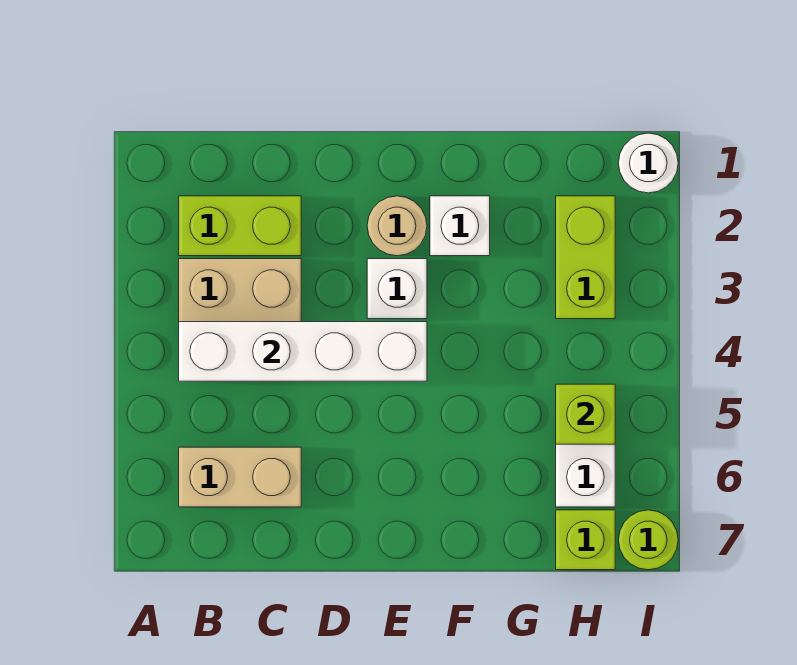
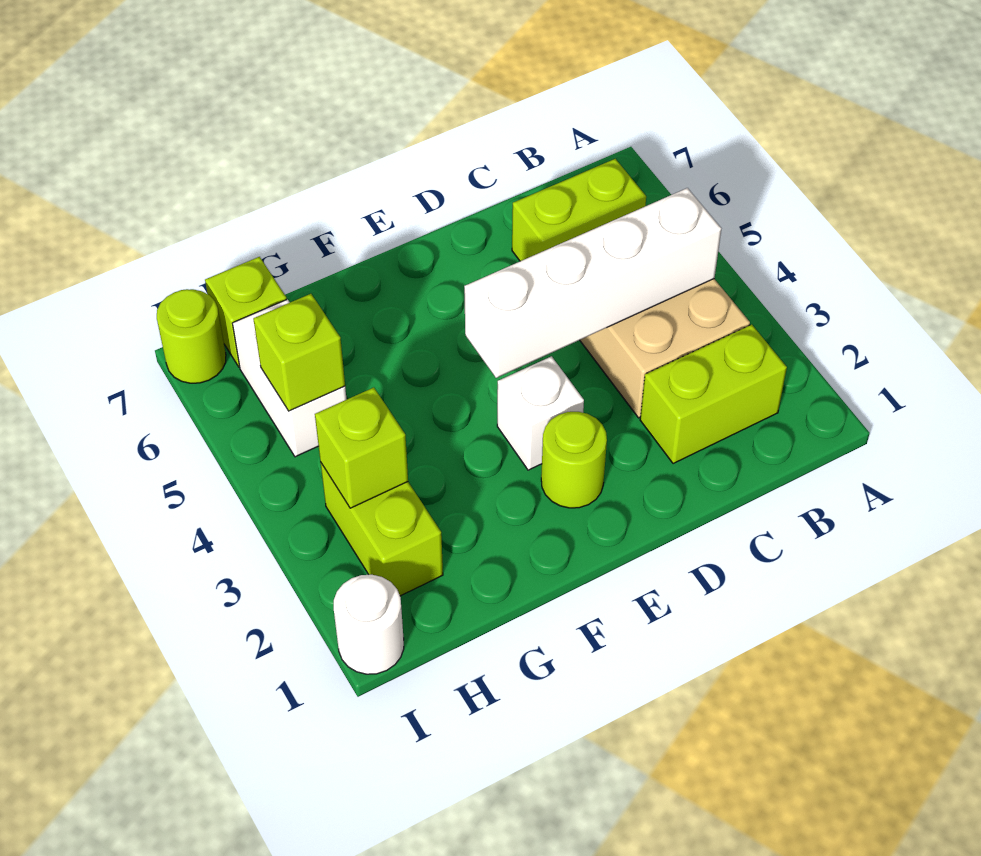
tan 1x2 brick [179,447,301,507] -> lime 1x2 brick [512,159,646,261]
tan 1x1 round brick [367,196,427,256] -> lime 1x1 round brick [541,412,607,508]
white 1x1 brick [430,196,490,256] -> none
none -> lime 1x1 brick [315,388,408,508]

